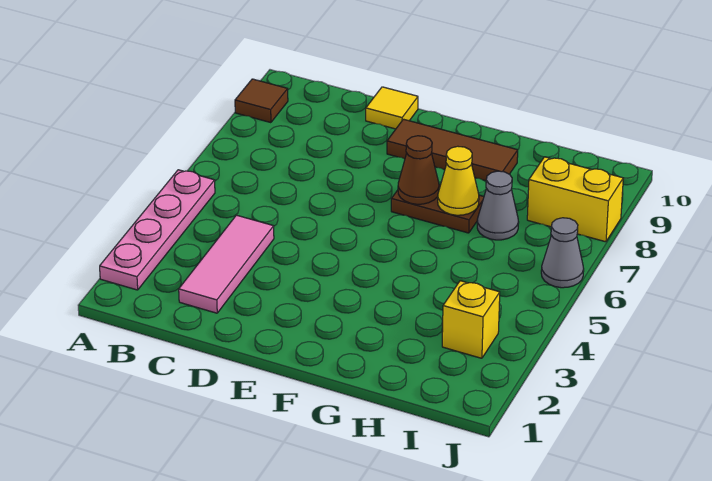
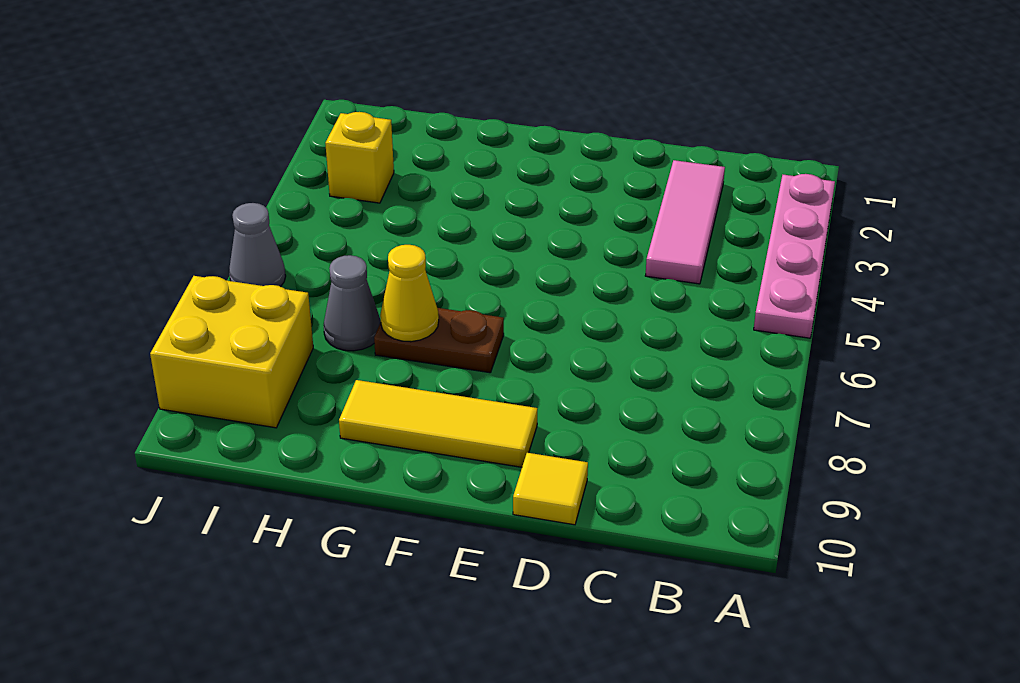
brown 1x1 tile [235,79,288,123] -> none
brown 1x3 tile [387,119,518,181] -> yellow 1x3 tile [339,380,537,467]
brown 1x1 cone [398,136,439,204] -> none
yellow 1x2 brick [527,157,623,242] -> yellow 2x2 brick [150,276,313,428]

